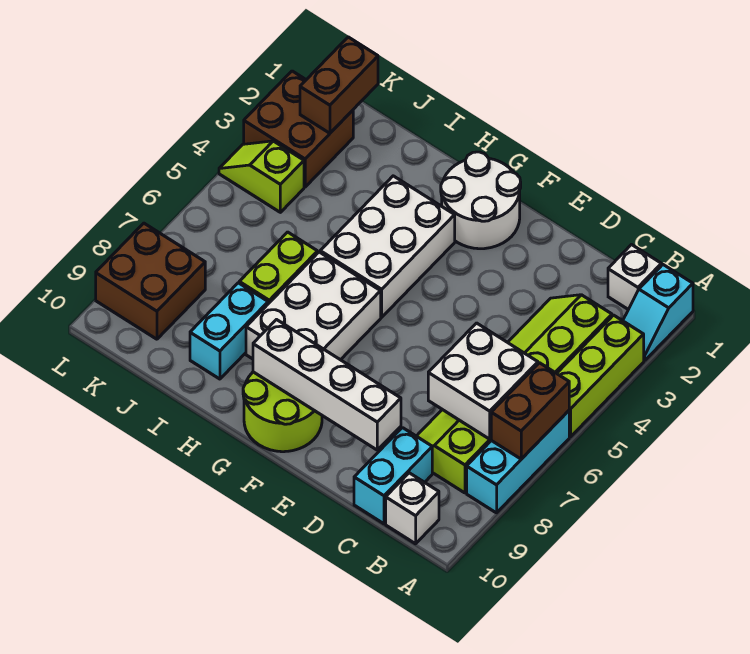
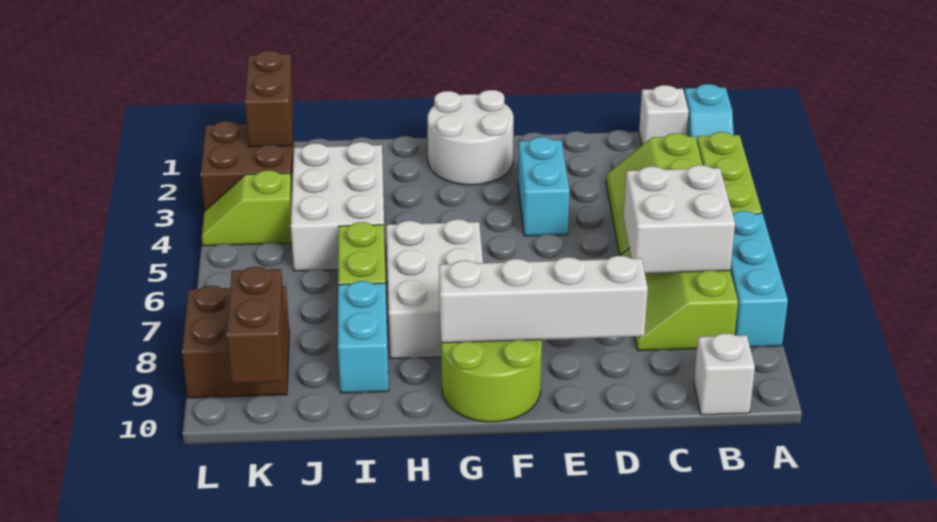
brown 1x2 brick [491,363,569,459] -> brown 1x2 brick moved to [227,267,285,384]
cyan 1x2 brick [354,428,432,524] -> cyan 1x2 brick moved to [518,137,569,236]
white 2x3 brick [320,176,455,317] -> white 2x3 brick moved to [291,142,385,271]

